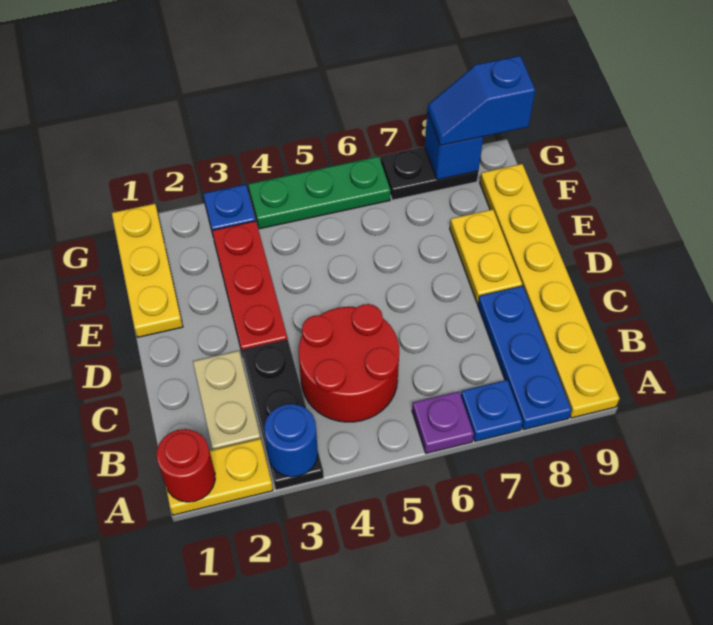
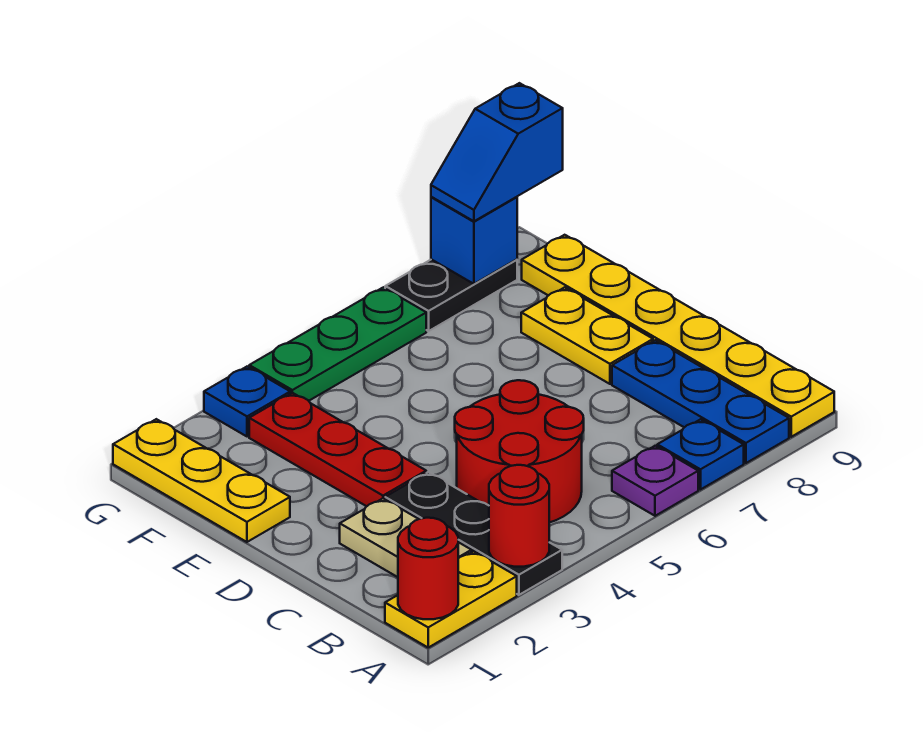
blue 1x1 round brick [264,404,318,477] -> red 1x1 round brick [489,465,549,567]

